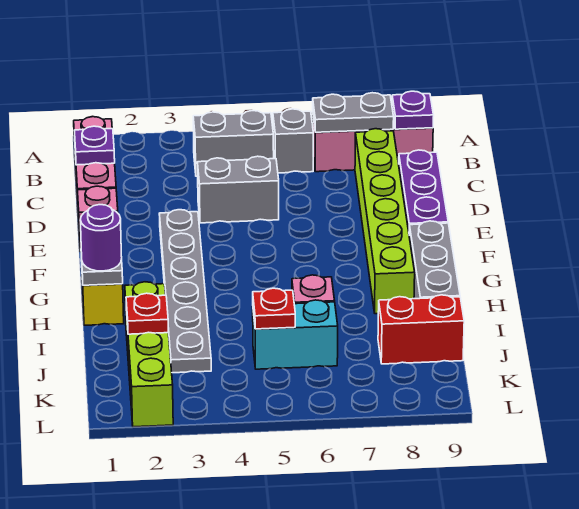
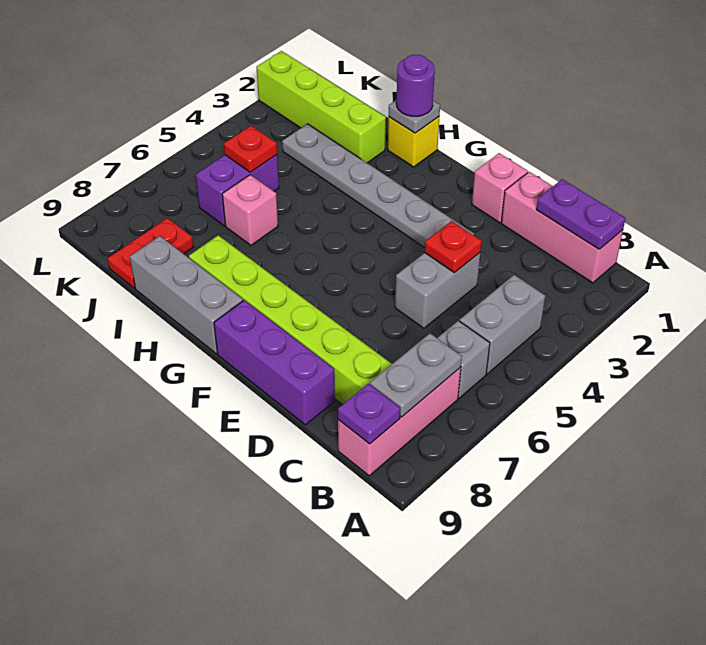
purple 1x1 plate [74,126,115,165] -> purple 1x2 plate [536,179,626,249]
red 1x1 plate [126,293,168,334] -> red 1x1 plate moved to [425,221,482,273]
cyan 1x2 brick [253,300,338,369] -> purple 1x2 brick [196,155,279,226]
red 1x2 brick [378,295,464,364] -> red 1x2 plate [108,218,194,288]

